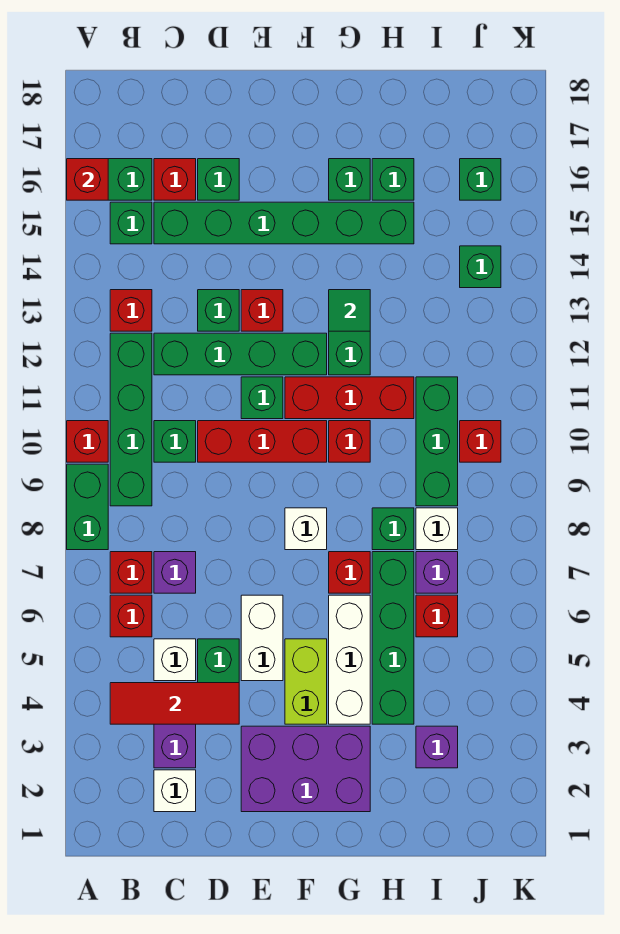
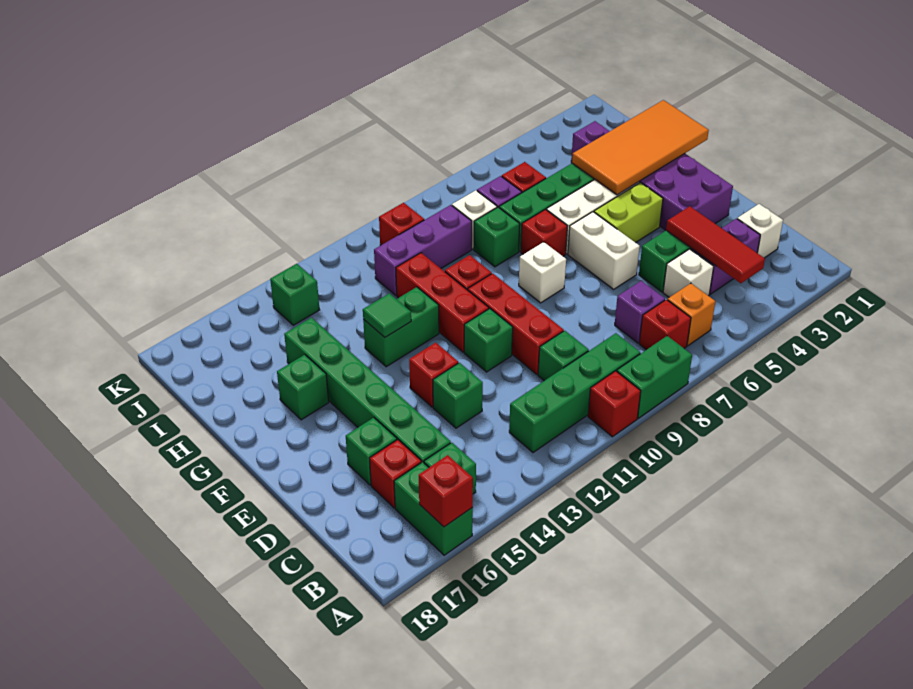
red 1x1 brick [110,595,152,637] -> orange 1x1 brick [667,283,715,346]
red 1x1 brick [110,290,152,331] -> none
green 1x4 brick [154,333,327,375] -> none
white 1x2 brick [241,595,283,681] -> white 1x2 brick turned to [568,212,640,289]
none -> orange 2x4 tile [572,100,709,195]
green 1x1 brick [372,159,414,200] -> none
green 1x3 brick [416,377,458,506] -> purple 1x3 brick [374,205,472,296]
green 1x1 brick [460,159,501,200] -> none

